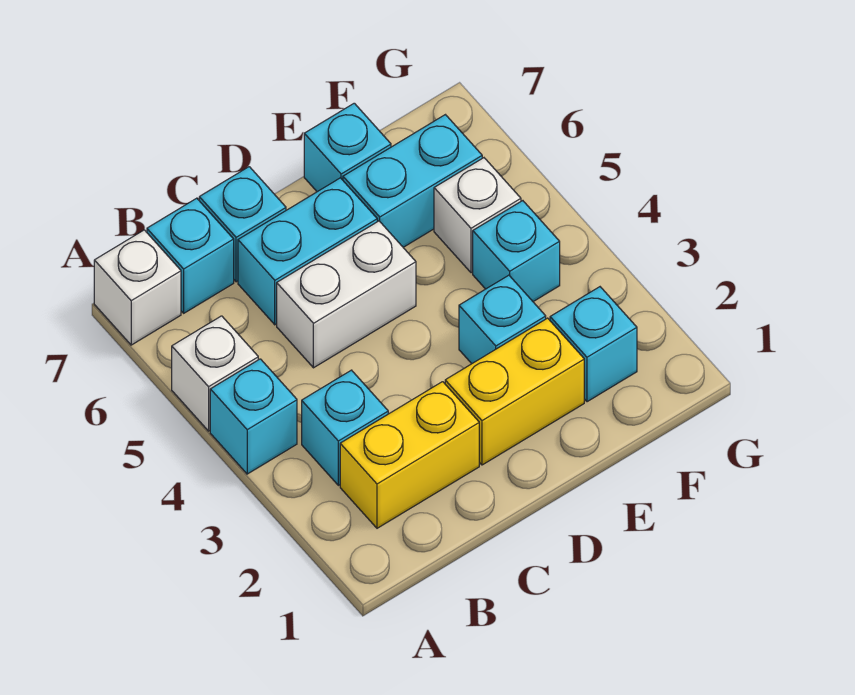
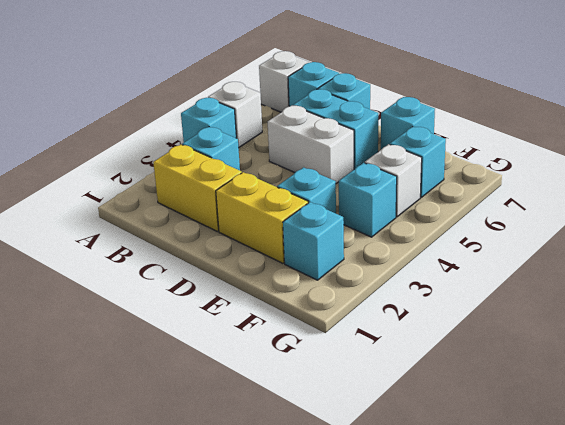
cyan 1x2 brick [343,115,482,247] -> cyan 1x1 brick [390,126,446,197]

